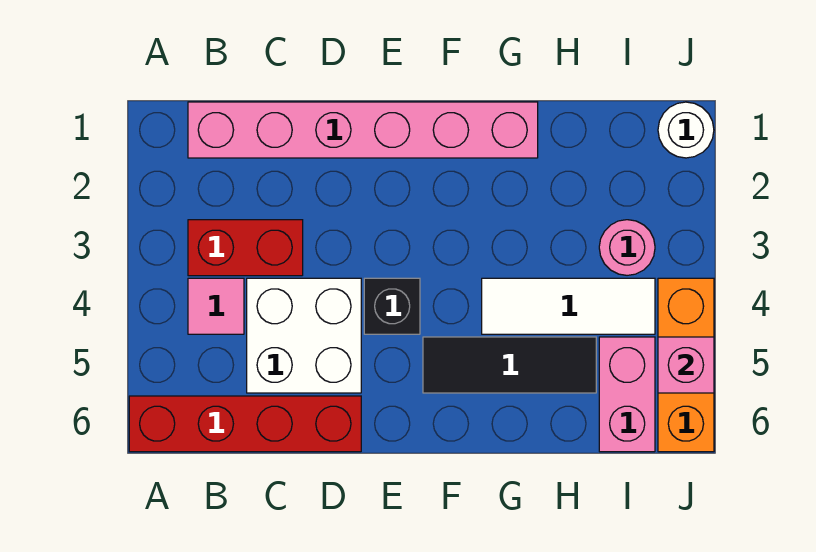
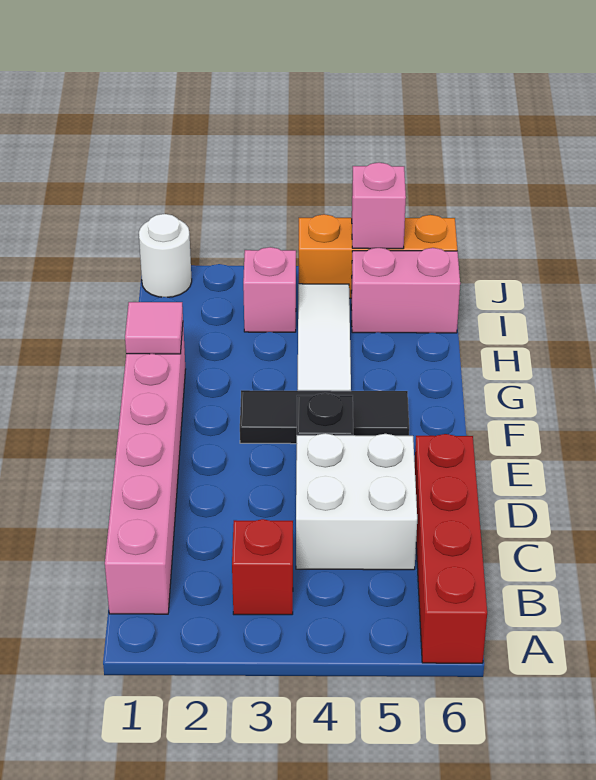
red 1x2 brick [188,220,303,276] -> red 1x1 brick [232,519,293,615]
pink 1x1 tile [188,278,244,334] -> pink 1x1 tile moved to [125,302,183,354]
black 1x3 tile [423,337,596,393] -> black 1x3 tile turned to [240,390,409,444]
pink 1x1 round brick [599,220,655,275] -> pink 1x1 brick [243,247,296,332]

